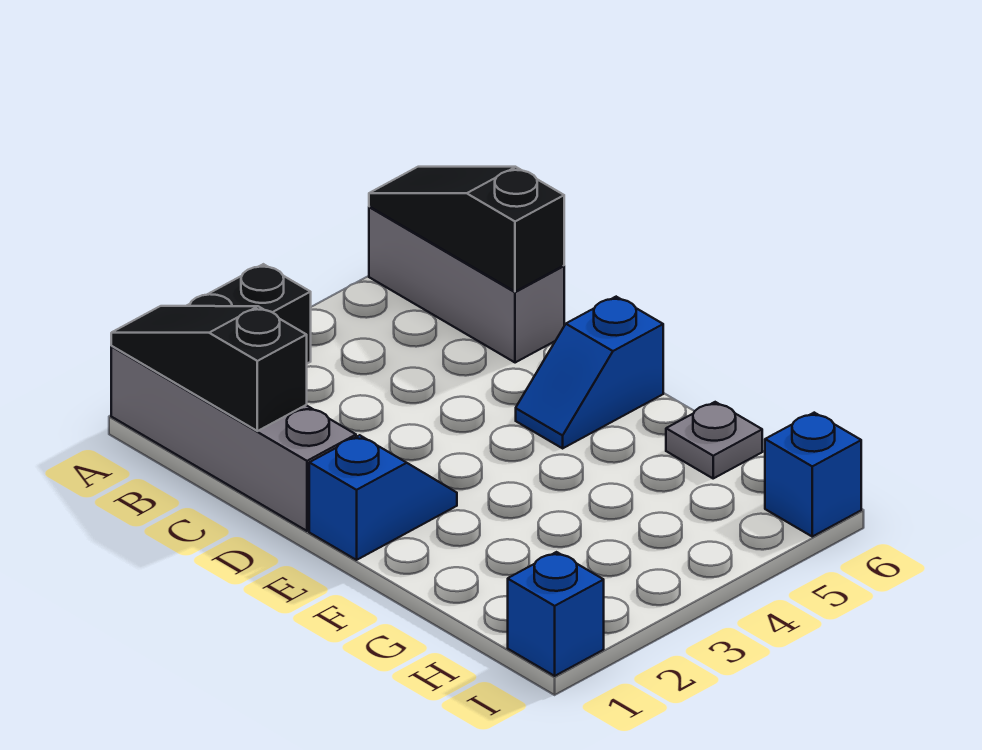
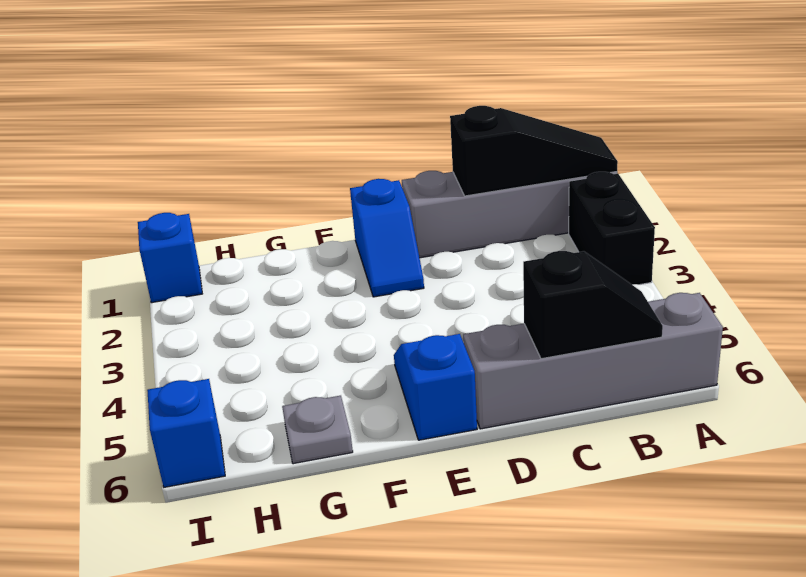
grey 1x3 brick [369,207,564,363] -> grey 1x4 brick [463,293,723,429]
black 1x3 slope [369,167,564,292] -> black 1x2 slope [523,251,663,359]

